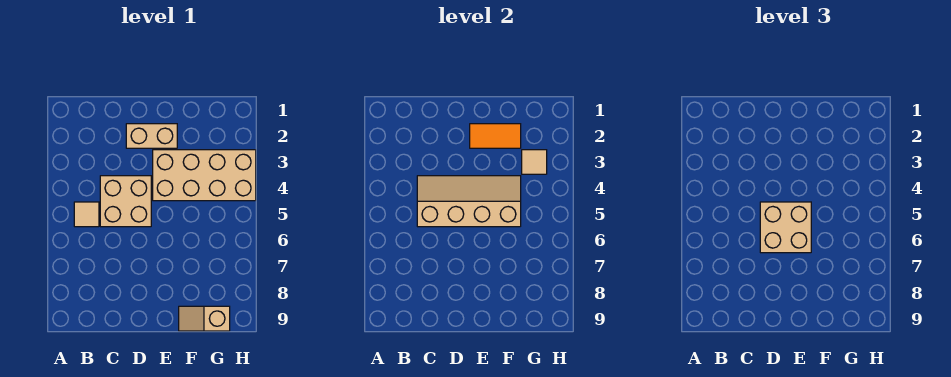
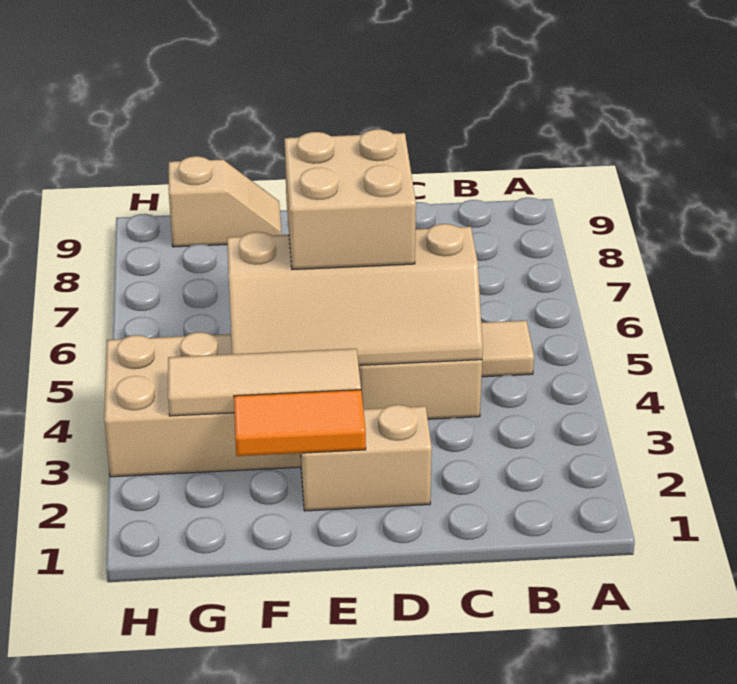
tan 1x1 tile [522,150,547,174] -> tan 1x3 tile [168,348,361,416]

